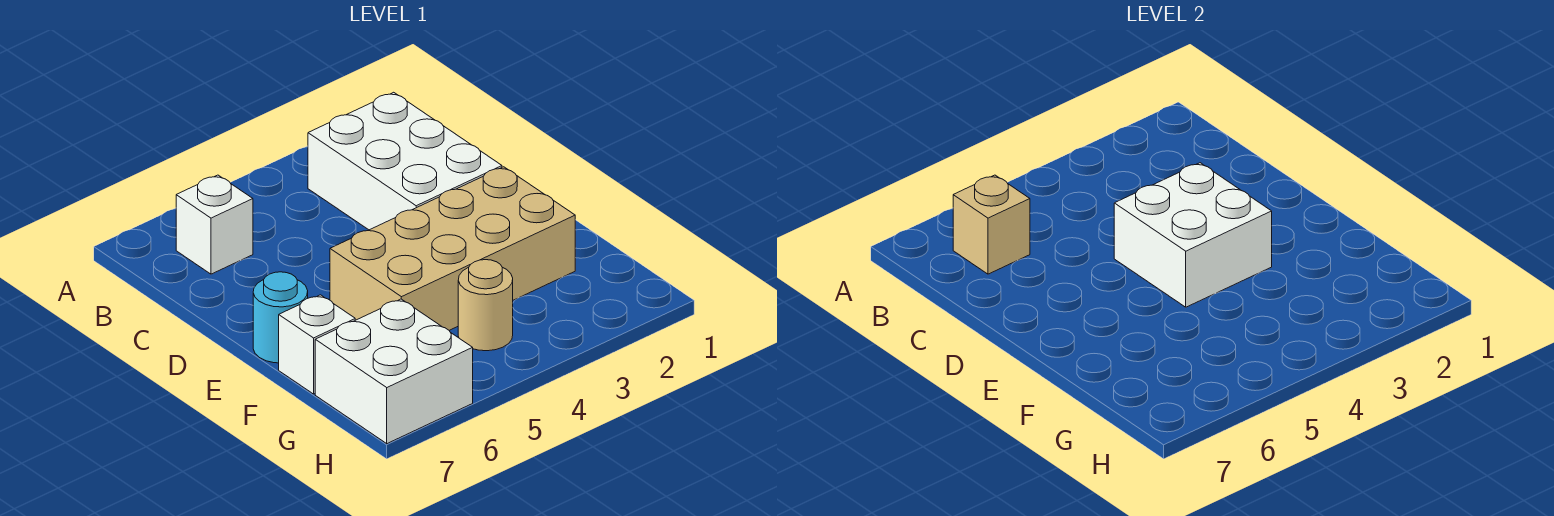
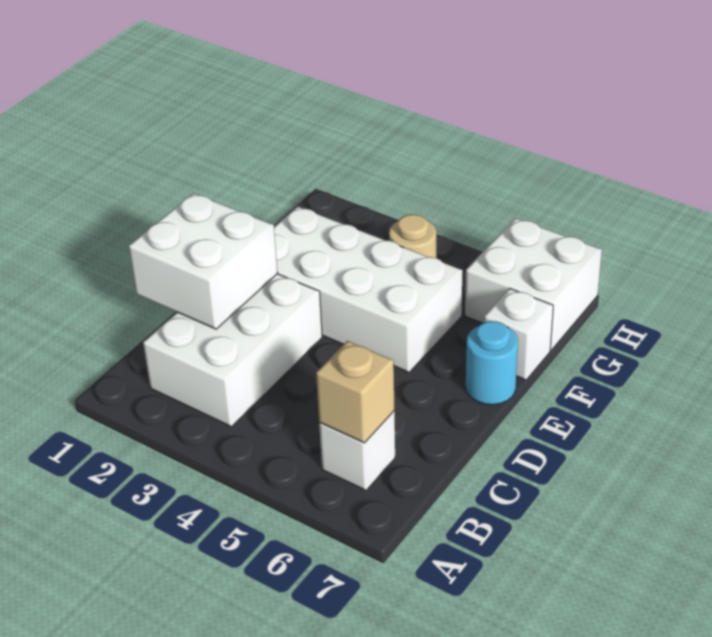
white 2x2 brick [1114,163,1272,307] -> white 2x2 brick moved to [129,193,278,329]
tan 2x4 brick [330,167,575,330] -> white 2x4 brick [274,207,462,372]

